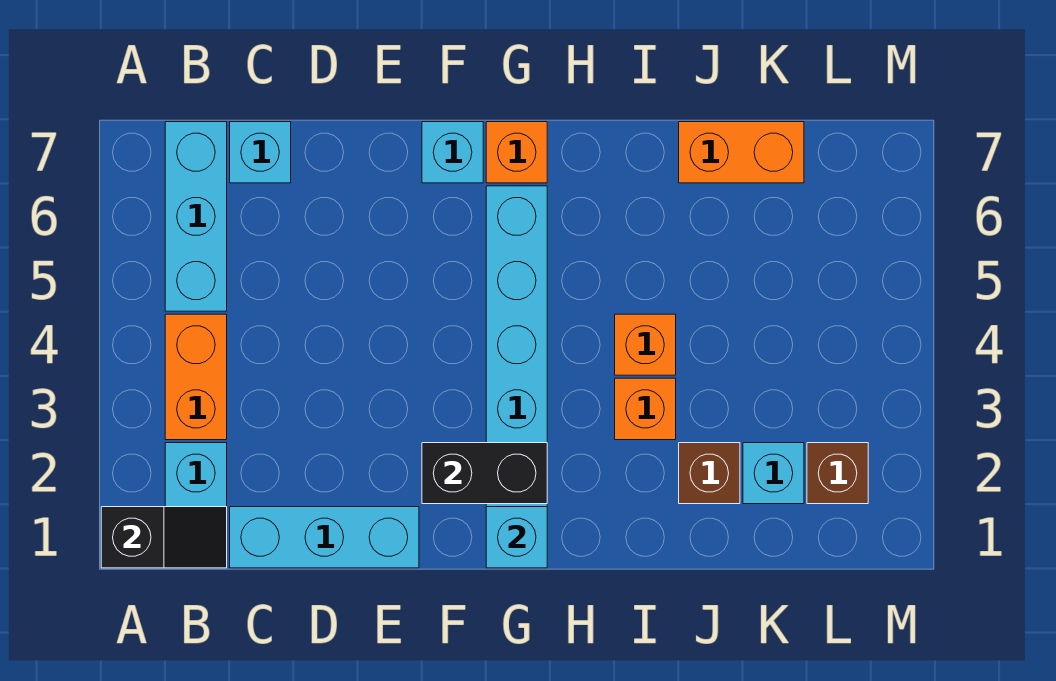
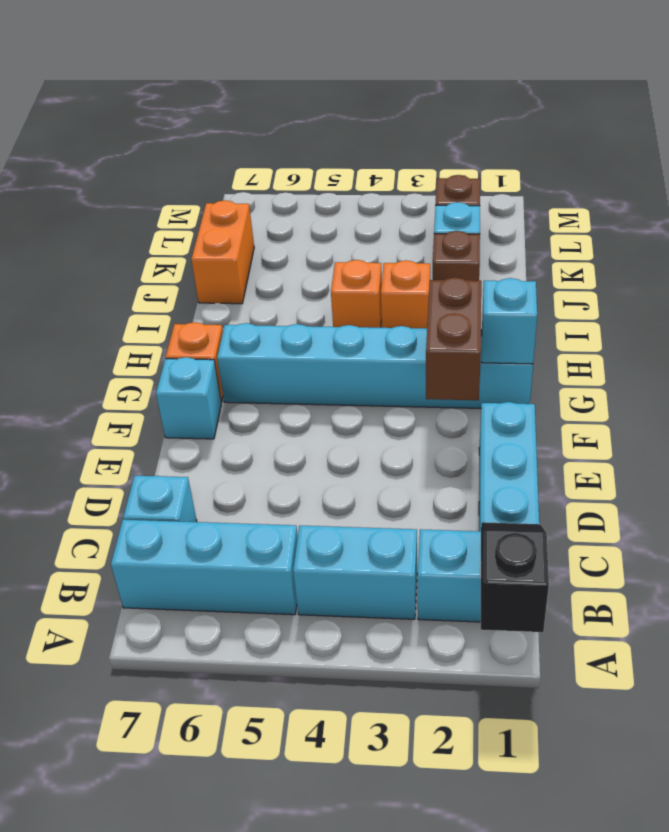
orange 1x2 brick [165,314,227,440] -> cyan 1x2 brick [293,526,417,619]
black 1x2 brick [422,443,547,504] -> brown 1x2 brick [426,277,481,400]

